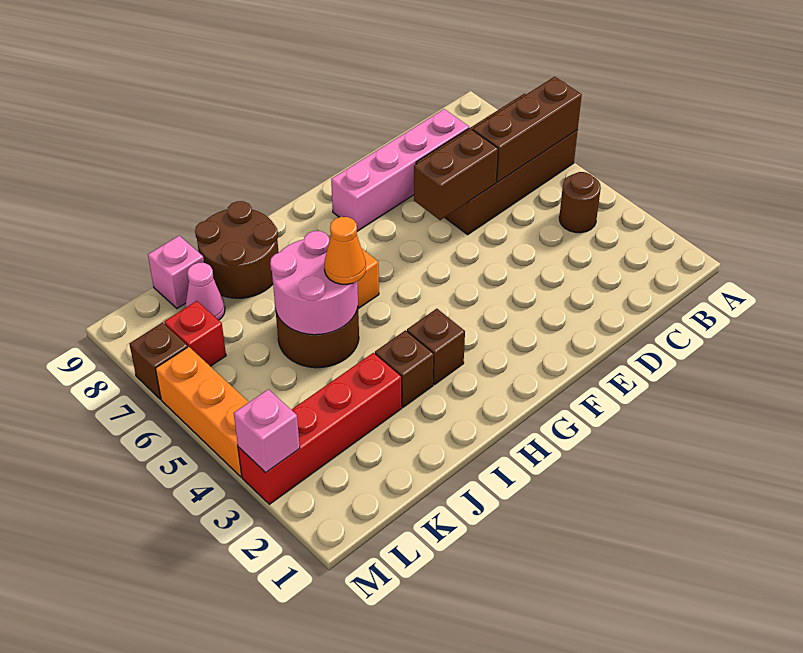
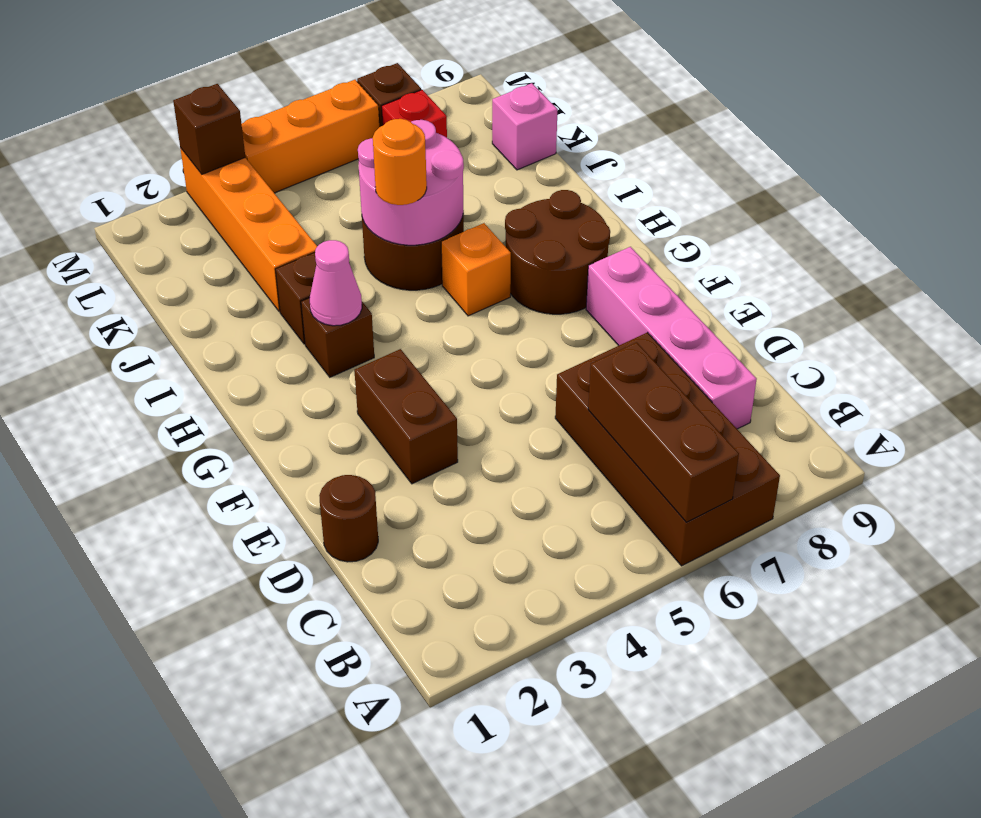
brown 1x1 round brick [559,172,601,233] -> brown 1x1 round brick moved to [319,475,378,562]
brown 1x2 brick [414,129,498,220] -> brown 1x2 brick moved to [354,349,458,484]
orange 1x1 cone [324,217,366,284] -> orange 1x1 round brick [373,119,427,205]
brown 2x2 round brick [195,201,279,298] -> brown 2x2 round brick moved to [505,190,610,314]
red 1x4 brick [238,353,402,504] -> orange 1x4 brick [180,148,317,312]
pink 1x1 cone [185,263,225,320] -> pink 1x1 cone moved to [310,240,362,326]
pink 1x1 brick [234,389,300,473] -> brown 1x1 brick [173,84,245,174]

